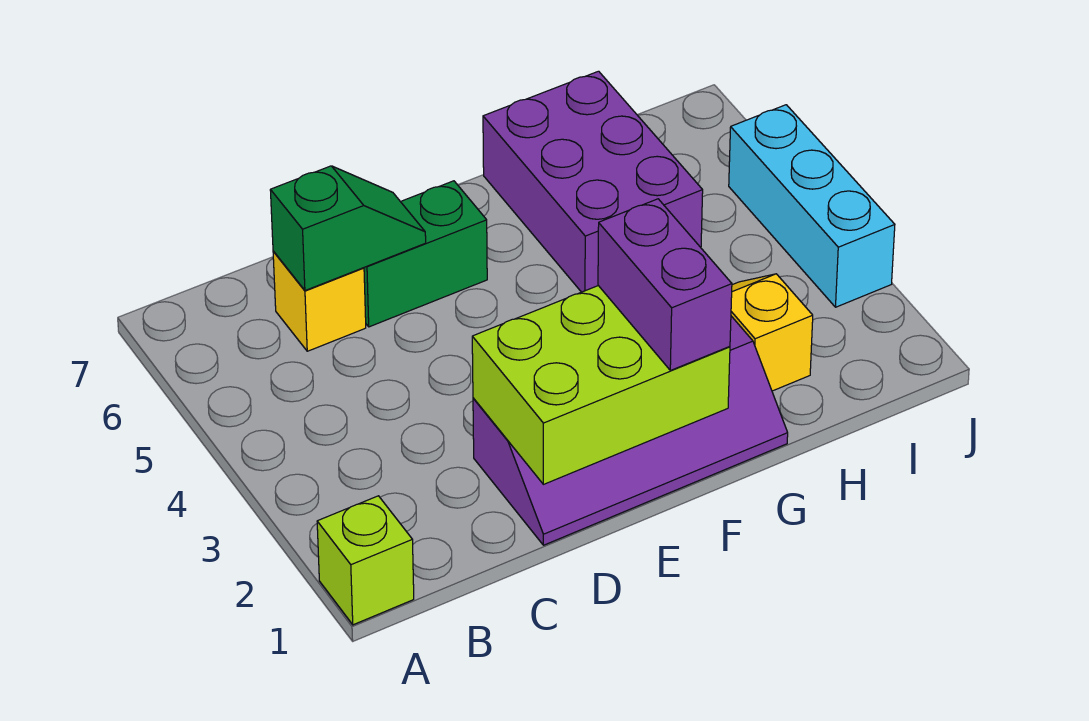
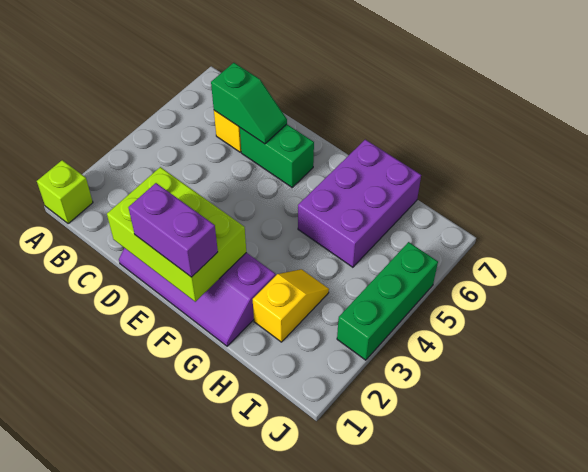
purple 1x2 brick [598,199,732,370] -> purple 1x2 brick turned to [128,183,218,277]
cyan 1x3 brick [729,105,895,307] -> green 1x3 brick [337,242,438,360]

